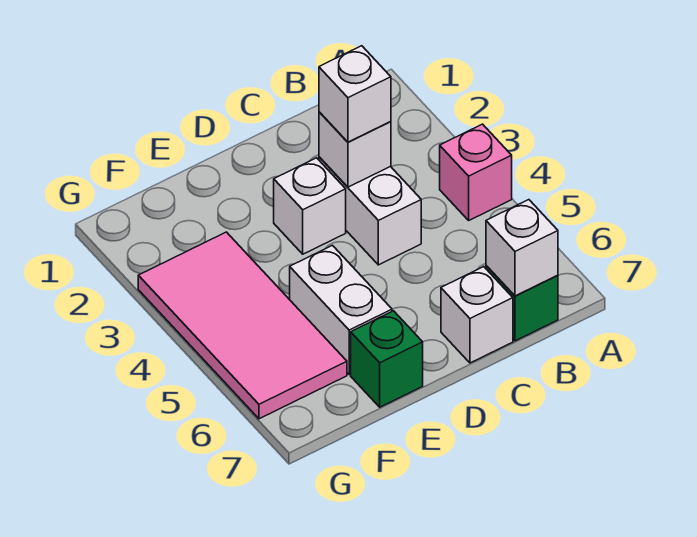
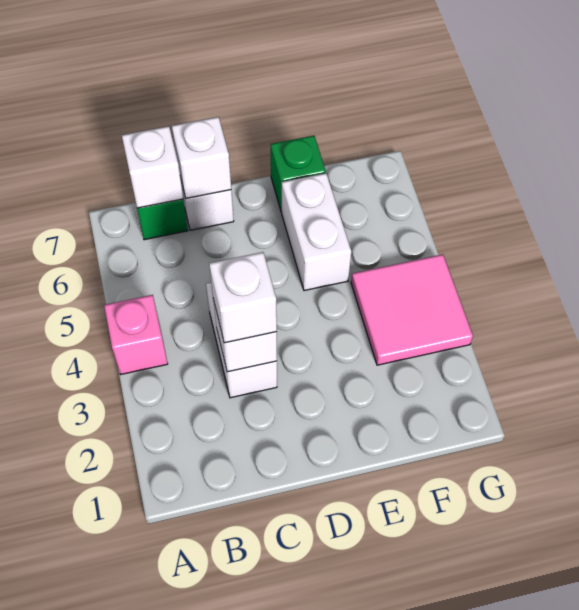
white 1x1 brick [274,158,346,254] -> white 1x1 brick moved to [172,117,231,198]
pink 2x4 tile [138,232,347,419] -> pink 2x2 tile [351,254,473,365]

